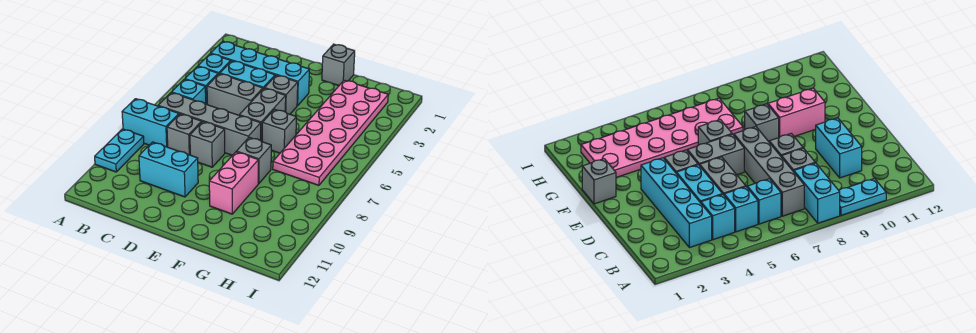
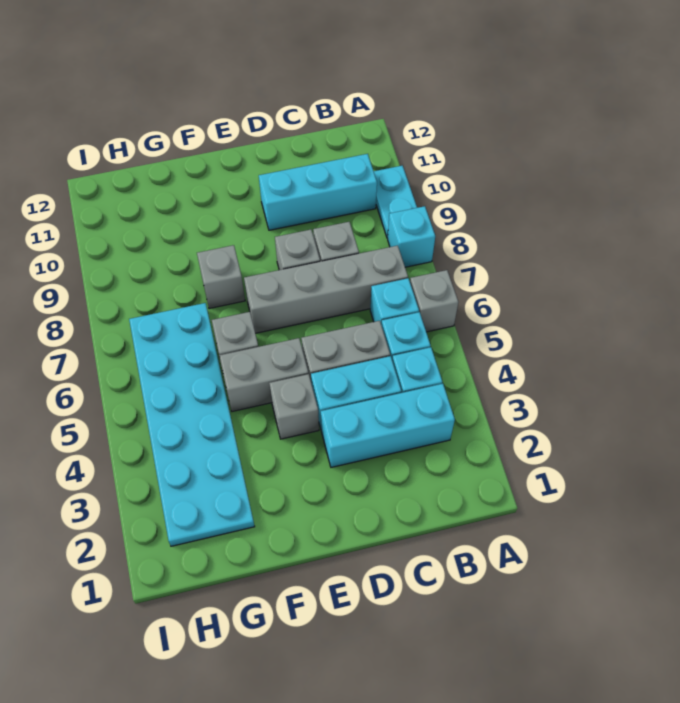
cyan 1x2 brick [122,99,179,147] -> cyan 1x1 brick [388,206,435,267]
cyan 1x4 brick [211,41,310,106] -> cyan 1x3 brick [321,384,455,467]
cyan 1x2 brick [139,142,198,197] -> cyan 1x3 brick [259,154,377,230]
grey 1x2 brick [239,88,286,142] -> grey 1x2 brick turned to [219,338,308,411]
grey 1x1 brick [322,44,355,86] -> grey 1x1 brick moved to [410,270,458,332]
pink 1x2 brick [209,152,258,214] -> none
pink 2x6 plate [273,80,388,185] -> cyan 2x6 plate [129,303,255,546]

